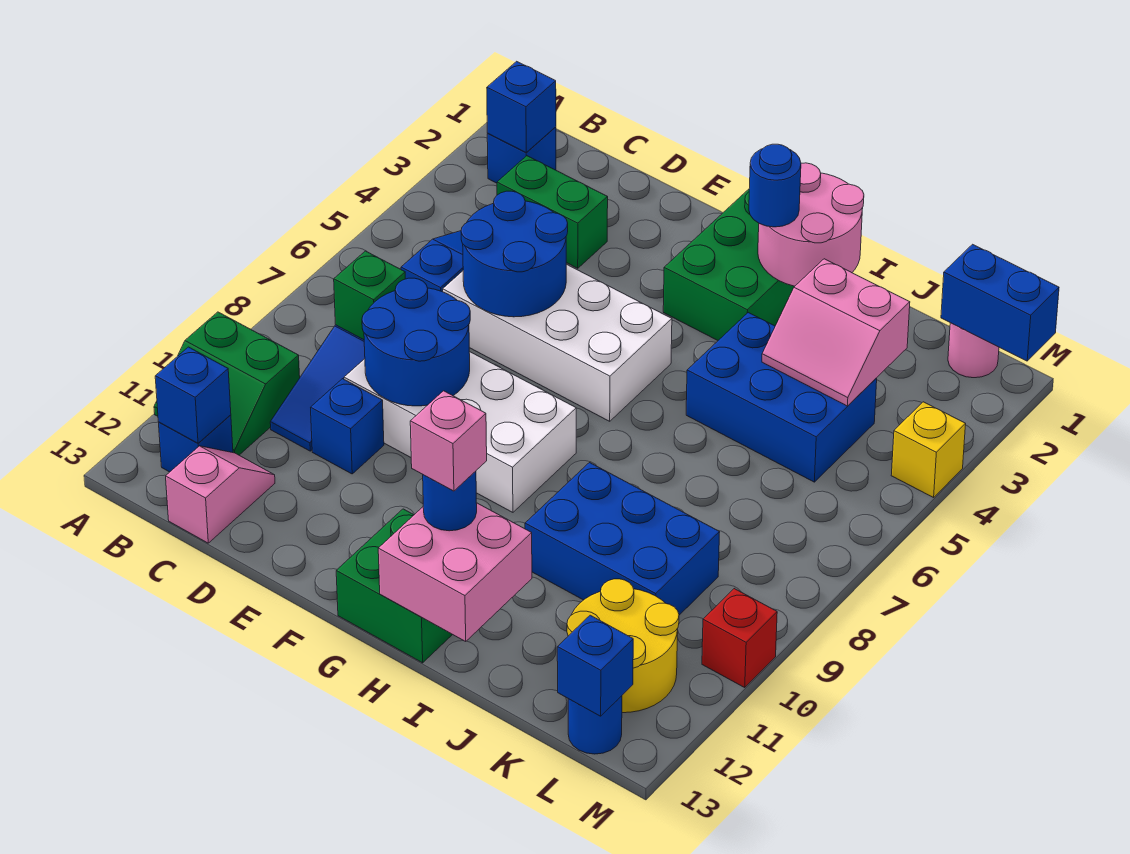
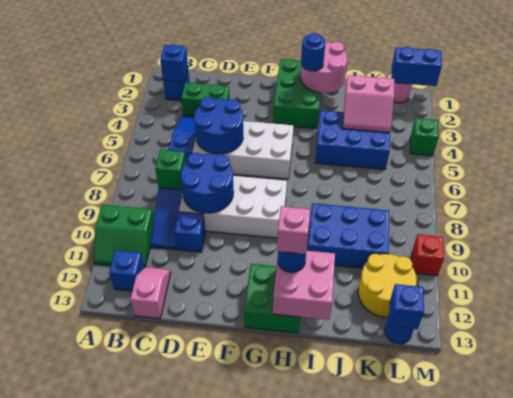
blue 1x1 brick [155,347,231,443] -> none
yellow 1x1 brick [891,402,966,498] -> green 1x1 brick [410,118,439,156]

